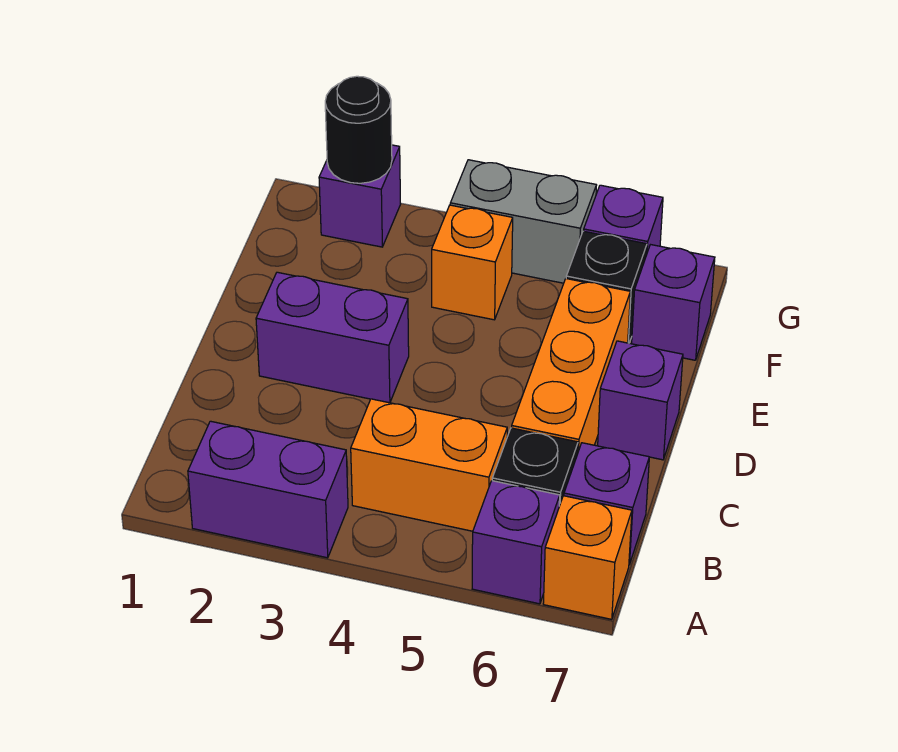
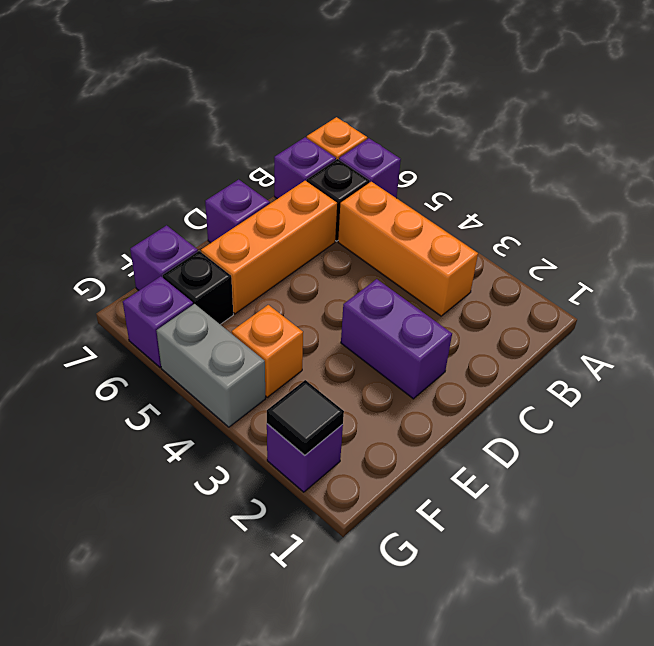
purple 1x2 brick [188,421,348,558] -> none
orange 1x2 brick [351,399,507,531] -> orange 1x3 brick [338,182,478,316]
black 1x1 round brick [325,76,392,183] -> black 1x1 tile [267,380,344,455]

